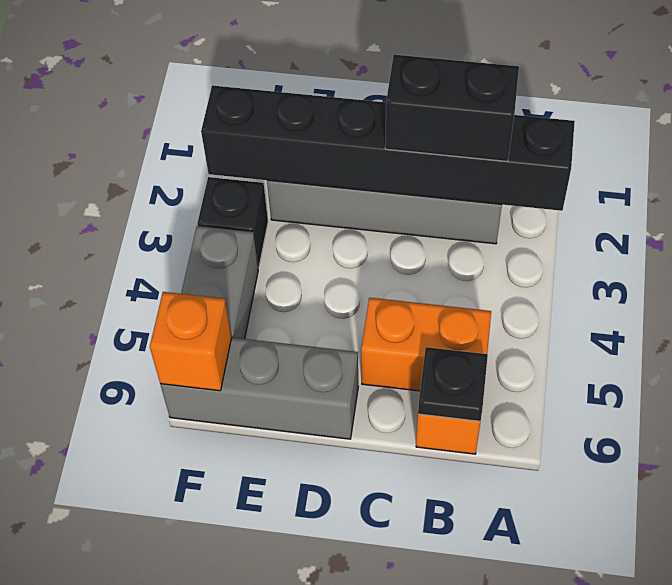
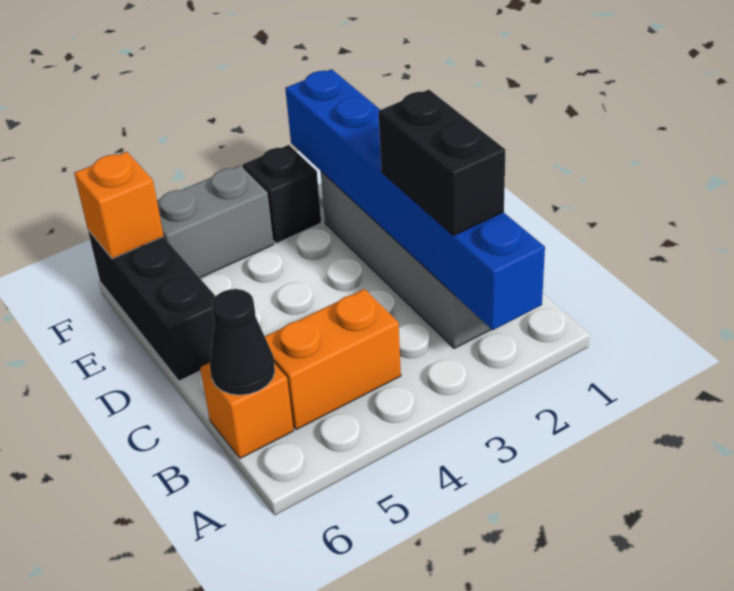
black 1x6 brick [201,85,575,211] -> blue 1x6 brick [285,69,545,330]
orange 1x2 brick [361,298,491,391] -> orange 1x2 brick turned to [265,289,401,430]
black 1x1 plate [418,347,488,421] -> black 1x1 cone [210,289,275,395]
grey 1x3 brick [160,338,358,439] -> black 1x3 brick [88,230,216,381]

